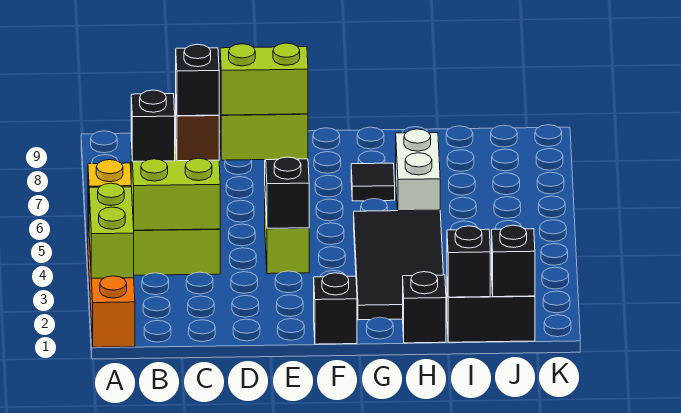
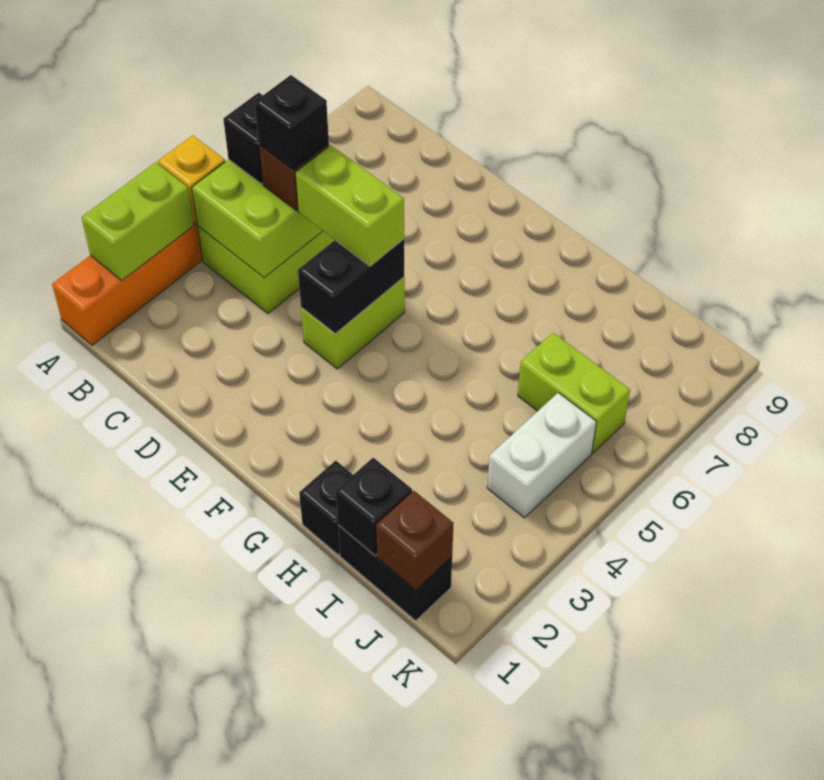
lime 1x2 brick [220,43,308,115] -> lime 1x2 brick moved to [518,333,630,453]
black 1x1 brick [314,273,357,344] -> none
black 2x4 tile [354,210,443,320] -> none
black 1x1 tile [351,163,395,201] -> none
white 1x2 brick [396,129,440,211] -> white 1x2 brick moved to [487,393,596,518]
black 1x1 brick [492,225,535,297] -> brown 1x1 brick [376,491,453,590]

